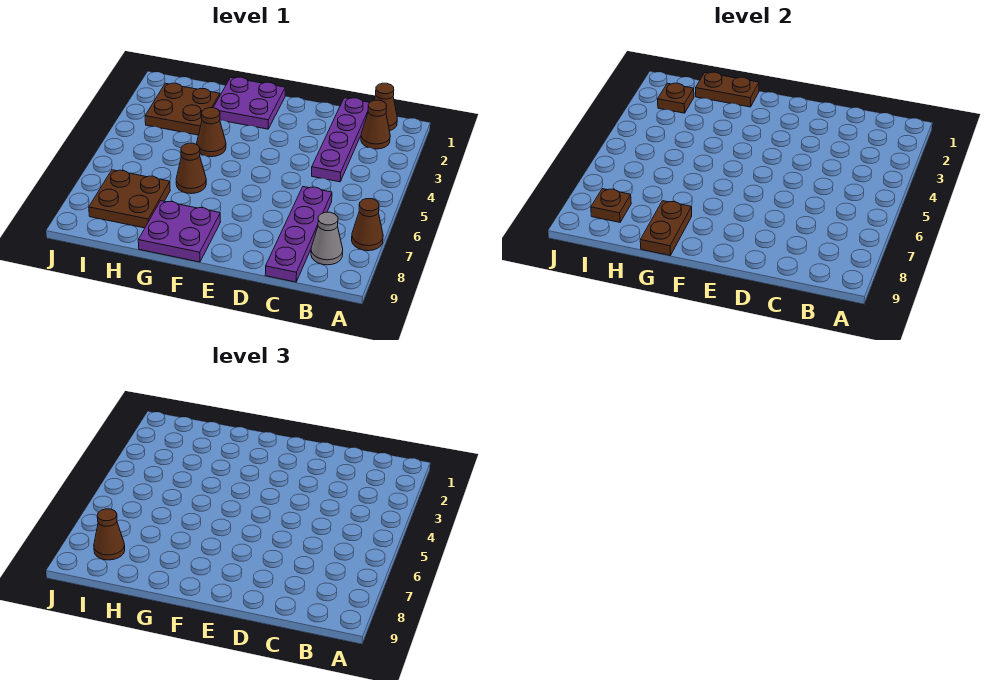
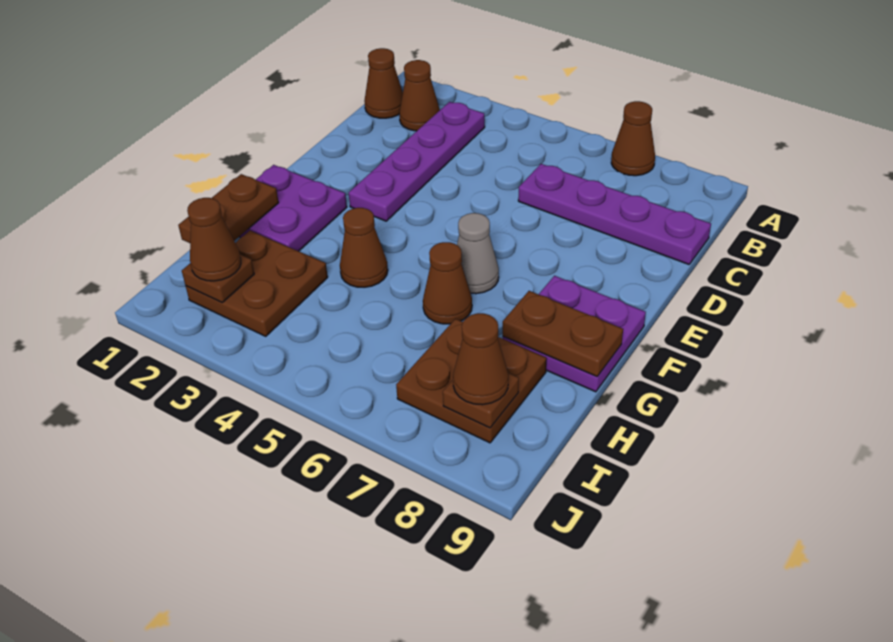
grey 1x1 cone [311,212,343,265] -> grey 1x1 cone moved to [457,213,499,294]
purple 1x4 plate [312,98,370,182] -> purple 1x4 plate turned to [349,102,485,221]
none -> brown 1x1 cone [187,198,241,281]

